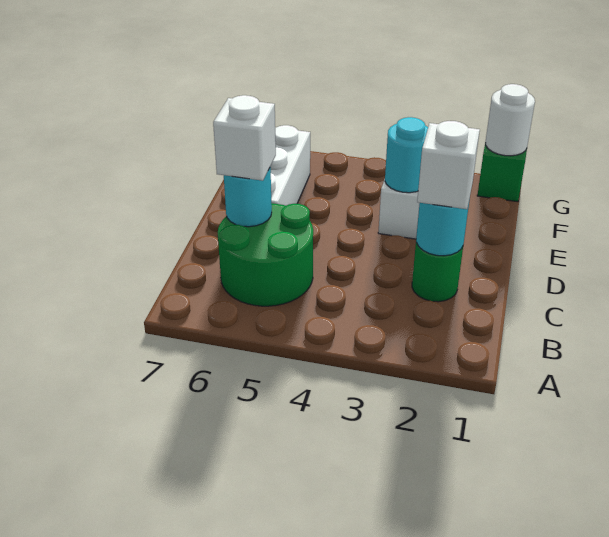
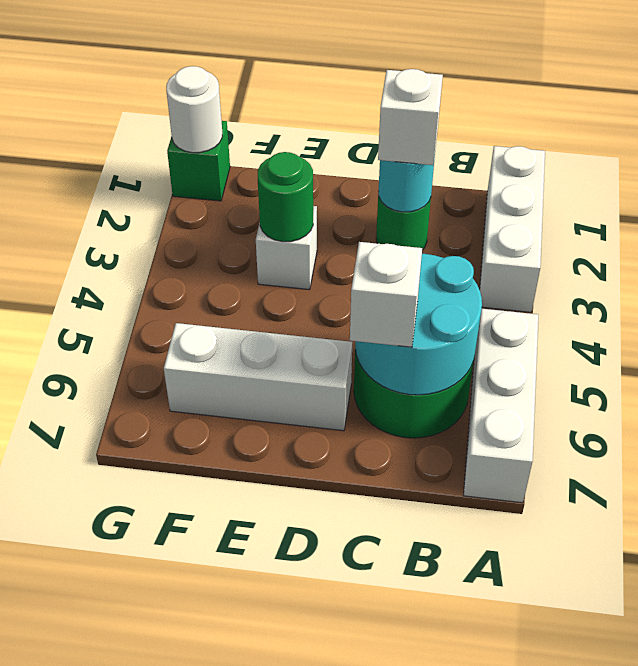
none -> white 1x3 brick [480,146,545,312]
none -> white 1x3 brick [463,309,538,503]
cyan 1x1 round brick [224,167,272,227] -> cyan 2x2 round brick [355,254,482,395]
cyan 1x1 round brick [385,117,428,193] -> green 1x1 round brick [258,152,313,242]

